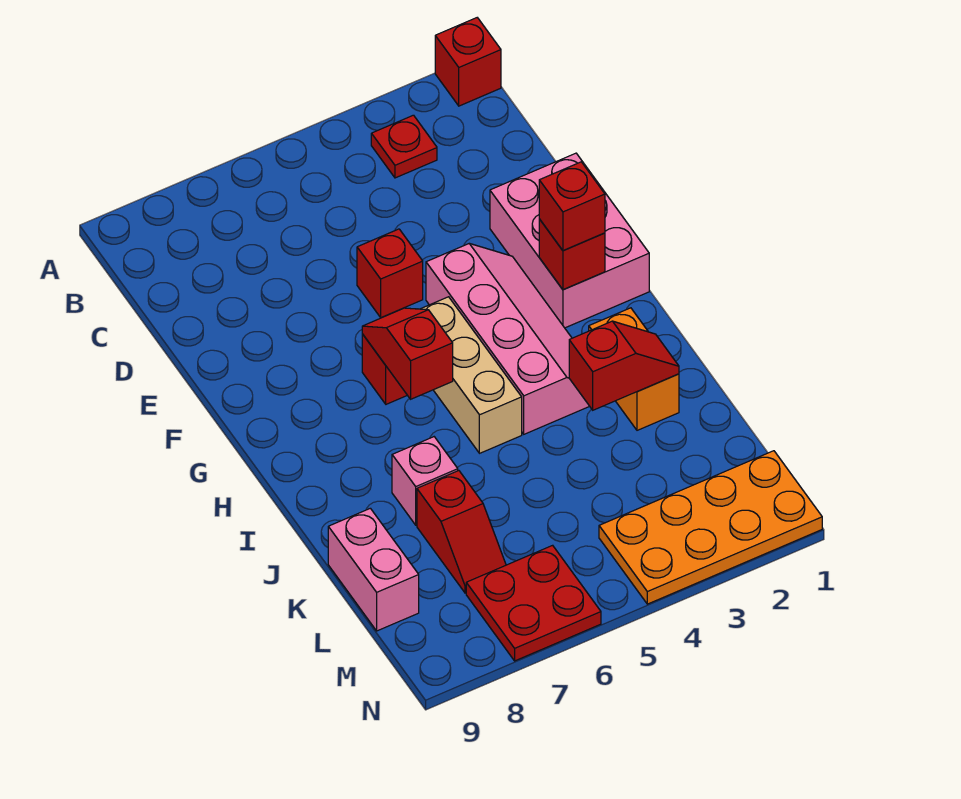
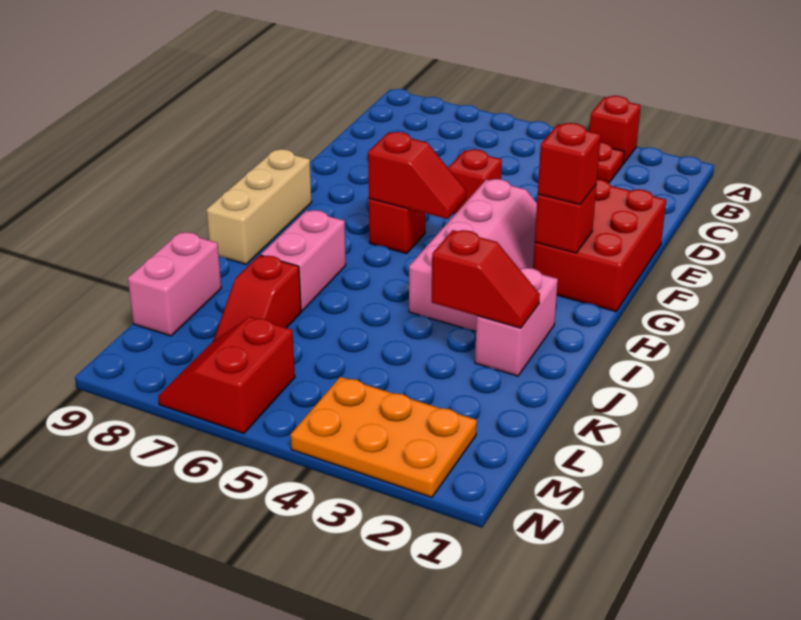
red 1x1 brick [435,18,501,106] -> red 1x1 brick moved to [589,96,641,164]
pink 2x3 brick [490,153,649,328] -> red 2x3 brick [533,179,666,311]
tan 1x3 brick [421,297,522,453] -> tan 1x3 brick moved to [206,149,312,264]
red 1x2 slope [362,308,453,399] -> red 1x2 slope turned to [368,132,466,219]
orange 1x2 brick [589,308,679,430] -> pink 1x2 brick [475,268,558,376]
pink 1x1 brick [392,437,458,525] -> pink 1x2 brick [261,210,346,311]
orange 2x4 plate [599,451,822,604] -> orange 2x3 plate [291,377,477,497]
red 2x2 plate [466,545,601,661] -> red 2x2 slope [158,317,295,433]

